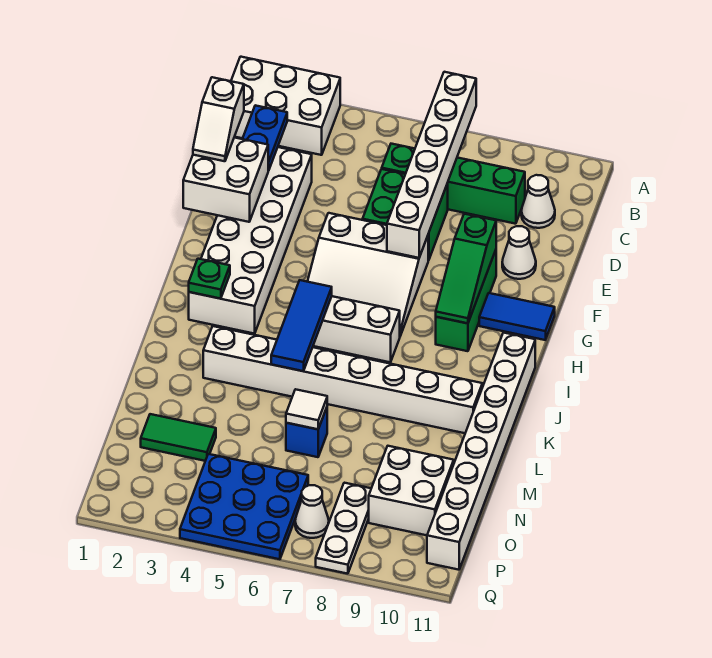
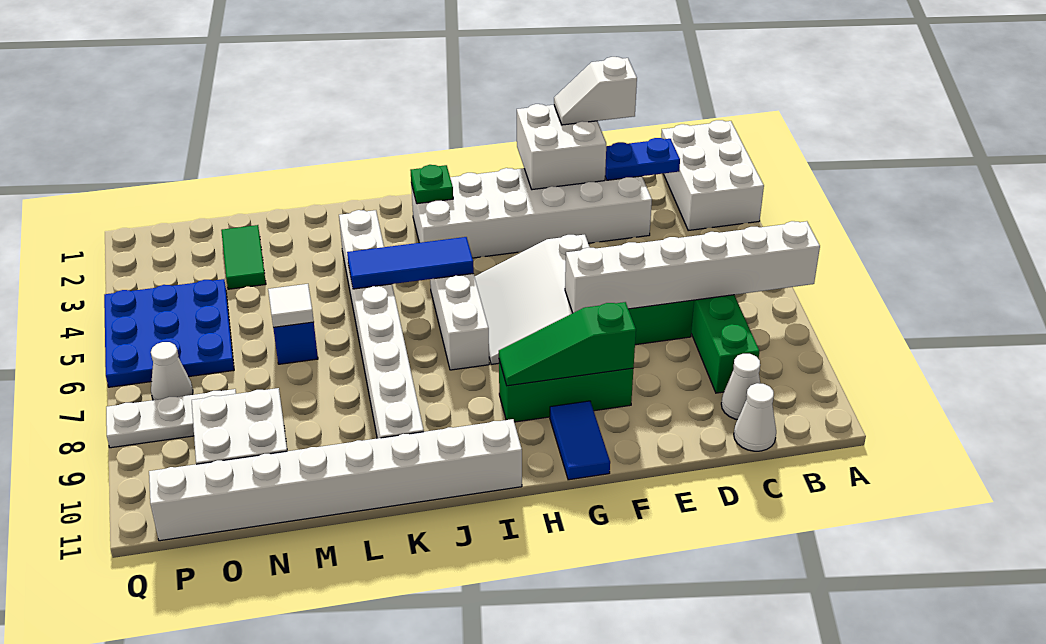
white 1x1 cone [502,226,536,279] -> white 1x1 cone moved to [734,383,776,451]

